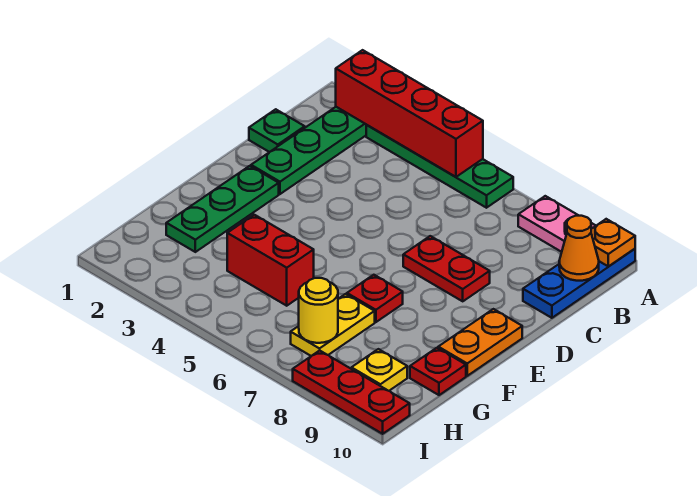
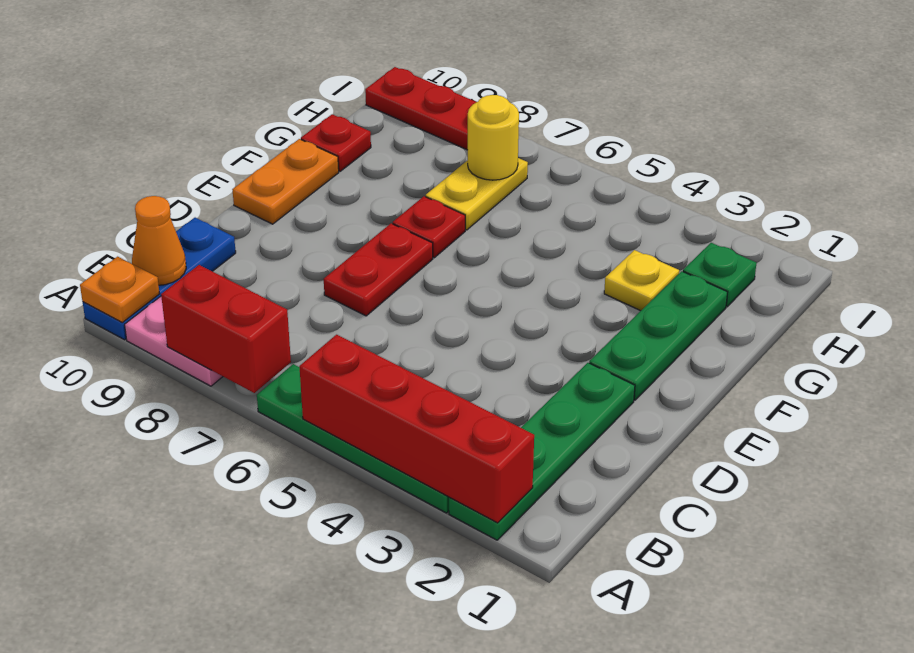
green 1x1 plate [249,109,305,152] -> green 1x1 plate moved to [683,243,756,307]
red 1x2 plate [403,236,490,301] -> red 1x2 plate turned to [324,223,433,316]
red 1x2 brick [227,215,314,306] -> red 1x2 brick moved to [161,265,291,393]
yellow 1x1 plate [351,349,407,391] -> yellow 1x1 plate moved to [604,250,679,311]

